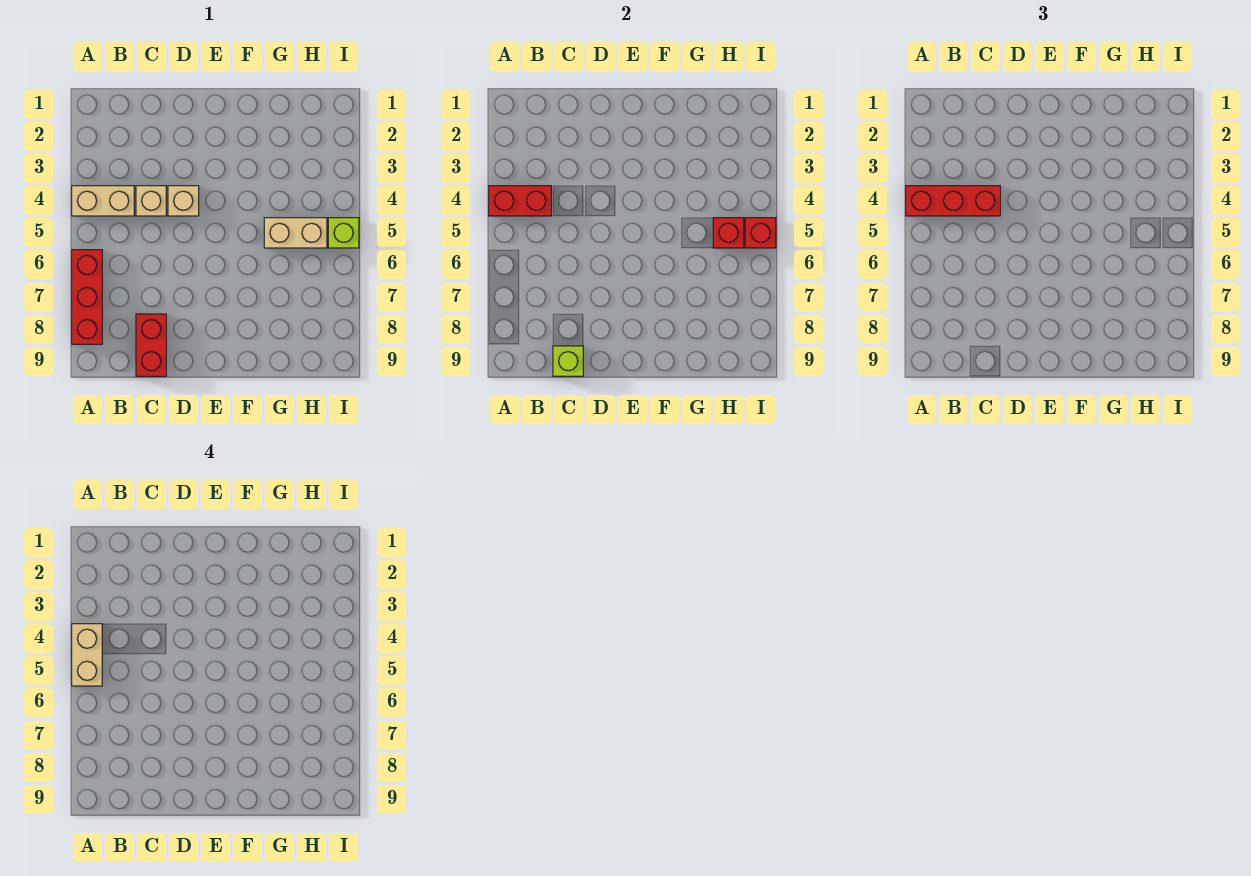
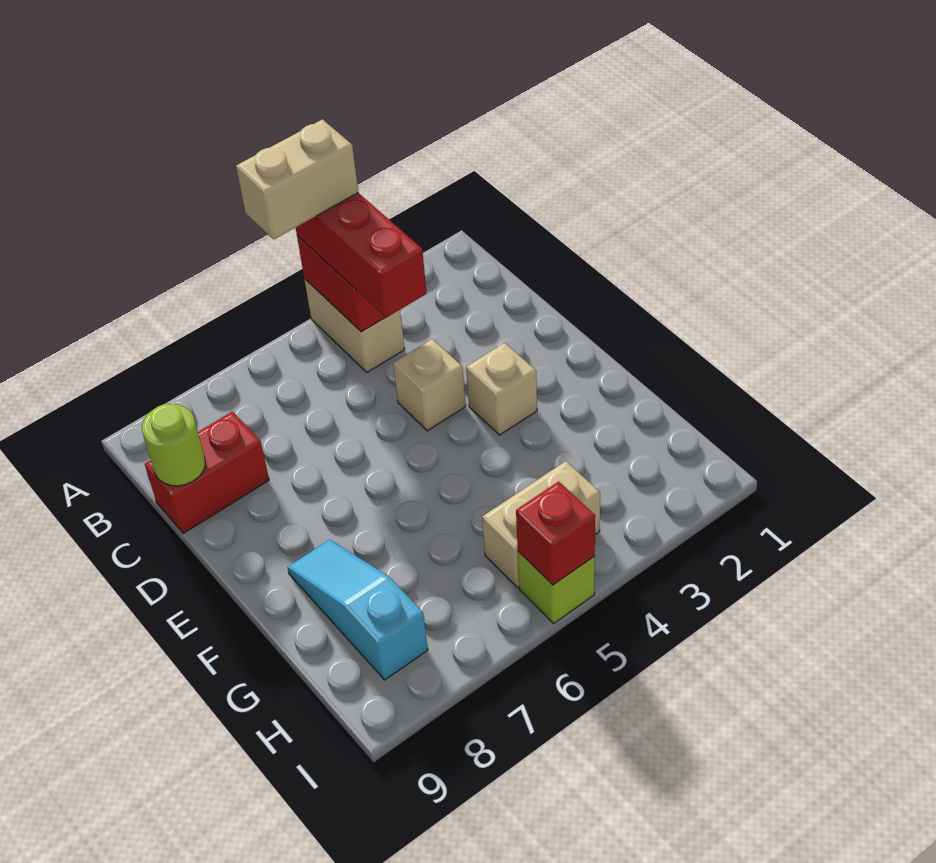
red 1x3 brick [72,250,102,344] -> none
tan 1x1 brick [136,186,166,216] -> tan 1x1 brick moved to [466,343,537,435]
lime 1x1 brick [553,346,583,376] -> lime 1x1 round brick [142,404,205,486]
none -> cyan 1x3 slope [287,540,428,680]
tan 1x2 brick [264,218,327,248] -> tan 1x2 brick turned to [482,461,600,588]
red 1x1 brick [713,218,744,248] -> none

